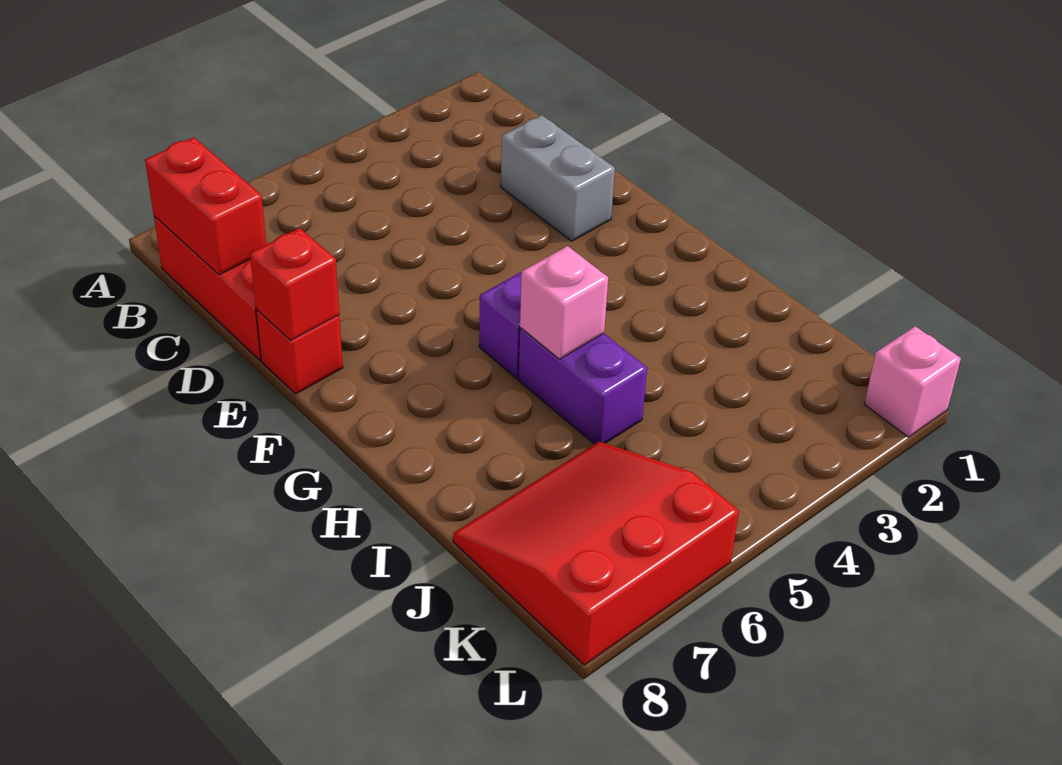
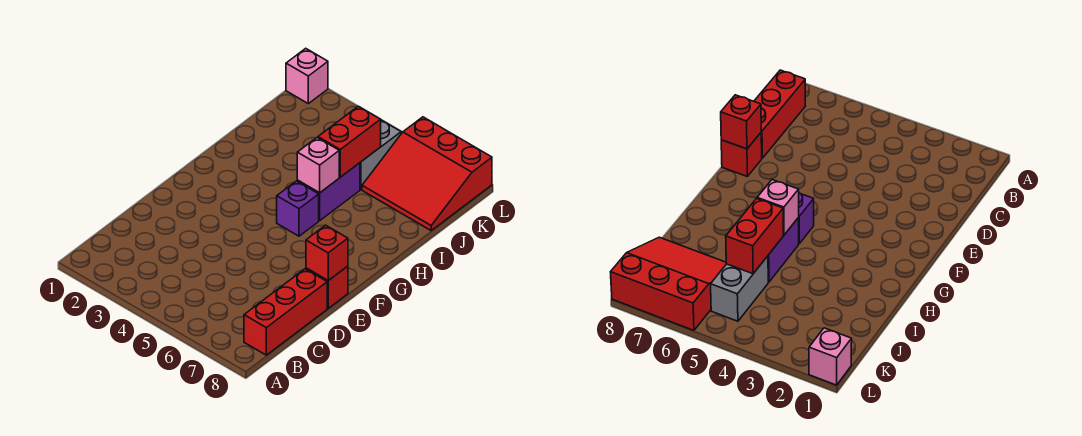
red 1x2 brick [145,137,266,275] -> red 1x2 brick moved to [318,106,381,177]
grey 1x2 brick [501,115,615,241] -> grey 1x2 brick moved to [360,120,401,190]

